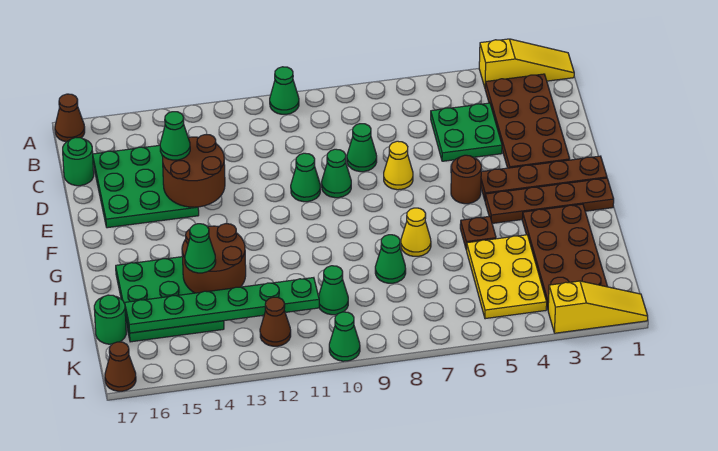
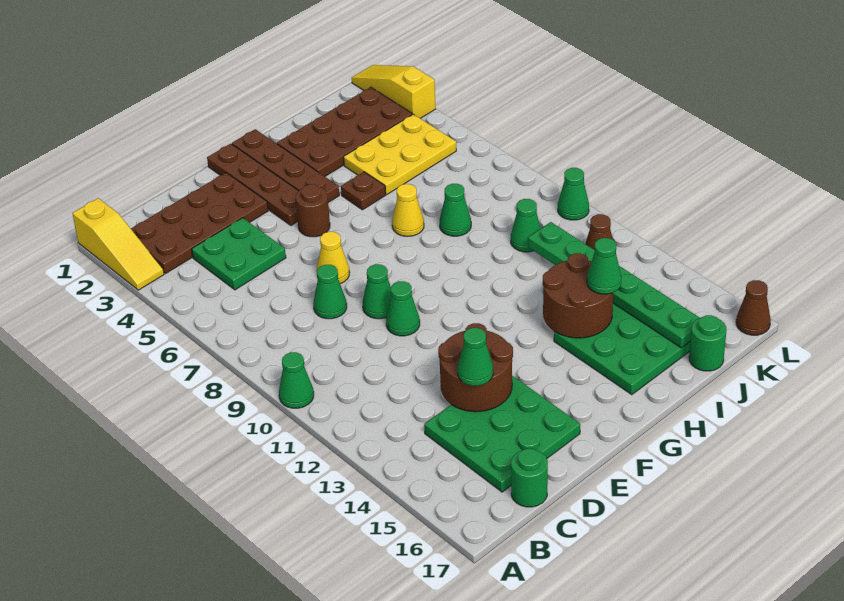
yellow 1x3 slope [479,39,574,87] -> yellow 1x3 slope turned to [72,198,164,290]
brown 1x1 cone [55,94,85,142] -> none

